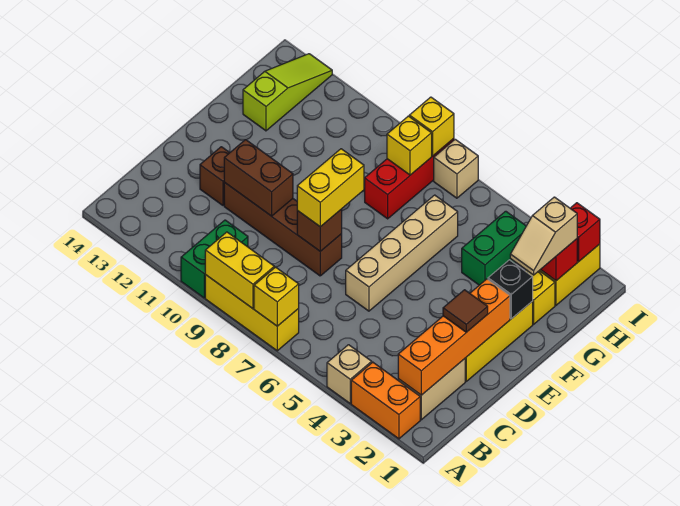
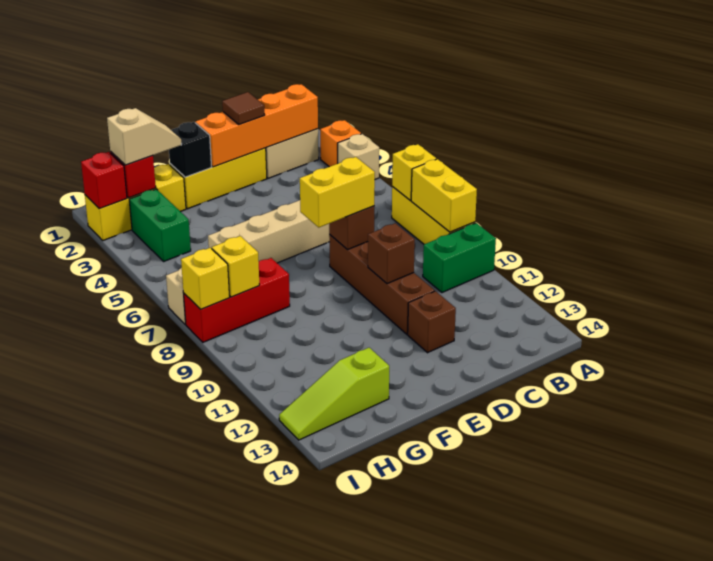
orange 1x2 brick [351,362,420,439] -> orange 1x1 brick [320,120,361,167]
brown 1x2 brick [224,140,293,216] -> brown 1x1 brick [368,223,415,284]
green 1x2 brick [462,211,526,285] -> green 1x2 brick turned to [129,189,191,261]

